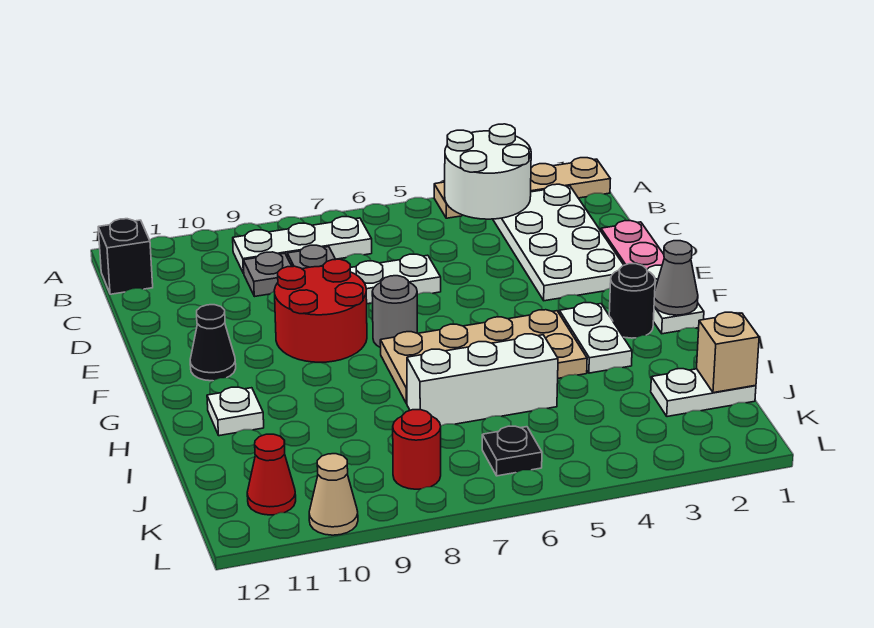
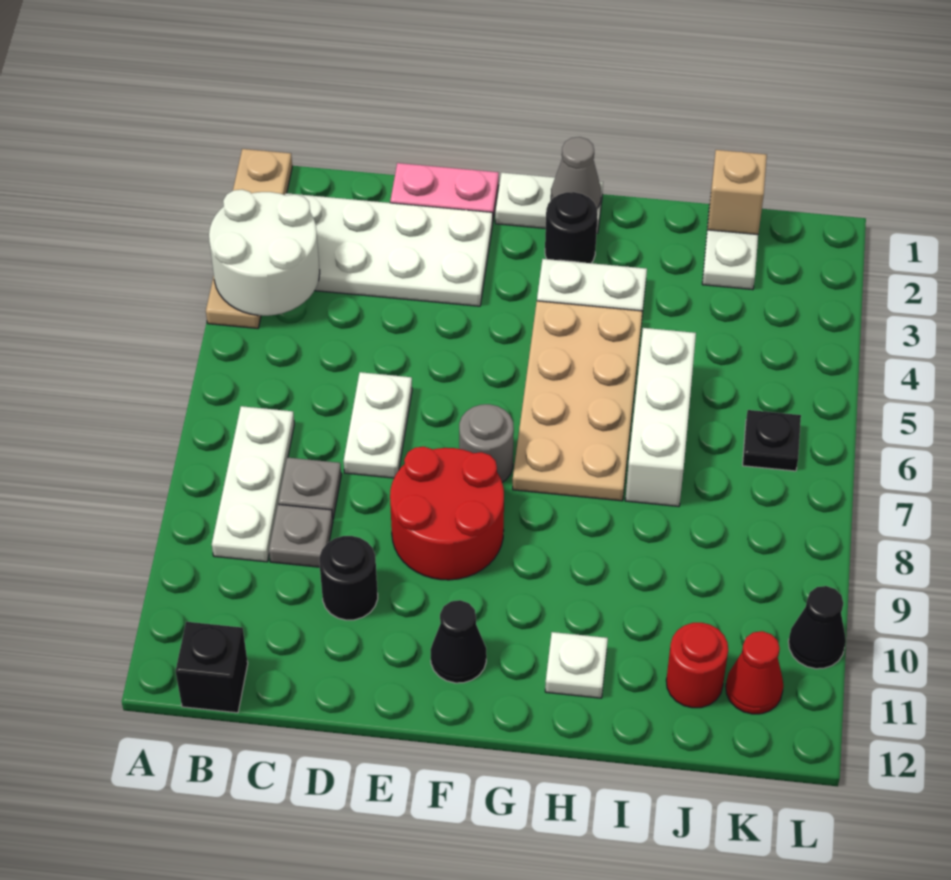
none -> black 1x1 round brick [319,536,378,620]
red 1x1 round brick [393,410,441,489] -> red 1x1 round brick moved to [666,623,728,708]
tan 1x1 cone [309,454,358,535] -> black 1x1 cone [788,586,846,669]

